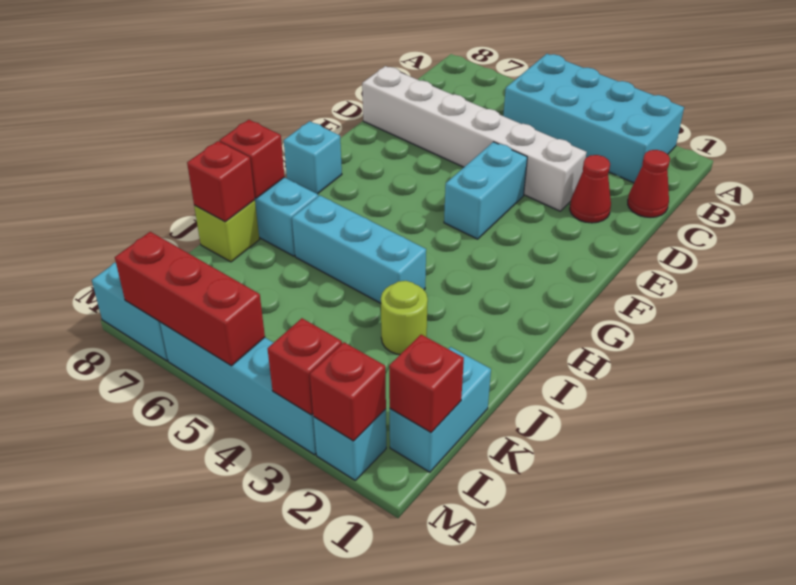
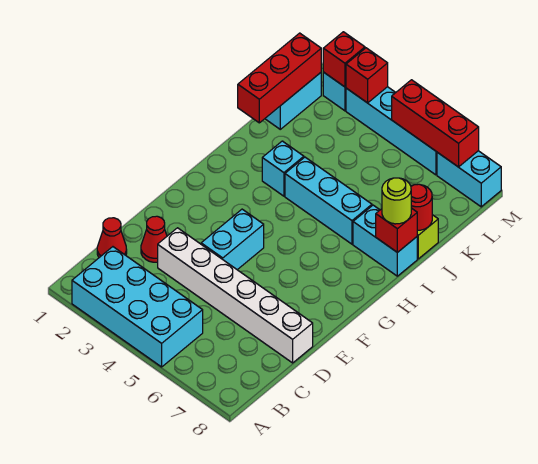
cyan 1x1 brick [284,121,342,194] -> cyan 1x1 brick moved to [262,141,304,196]
lime 1x1 round brick [381,281,428,355] -> lime 1x1 round brick moved to [382,178,411,224]
red 1x1 brick [187,141,255,222] -> red 1x1 round brick [411,184,432,230]
red 1x1 brick [389,335,464,432] -> red 1x3 brick [238,33,321,123]

